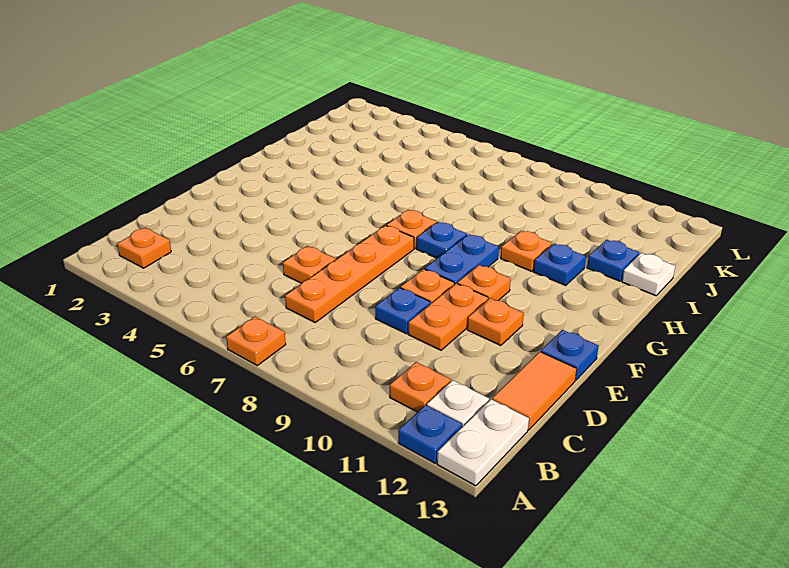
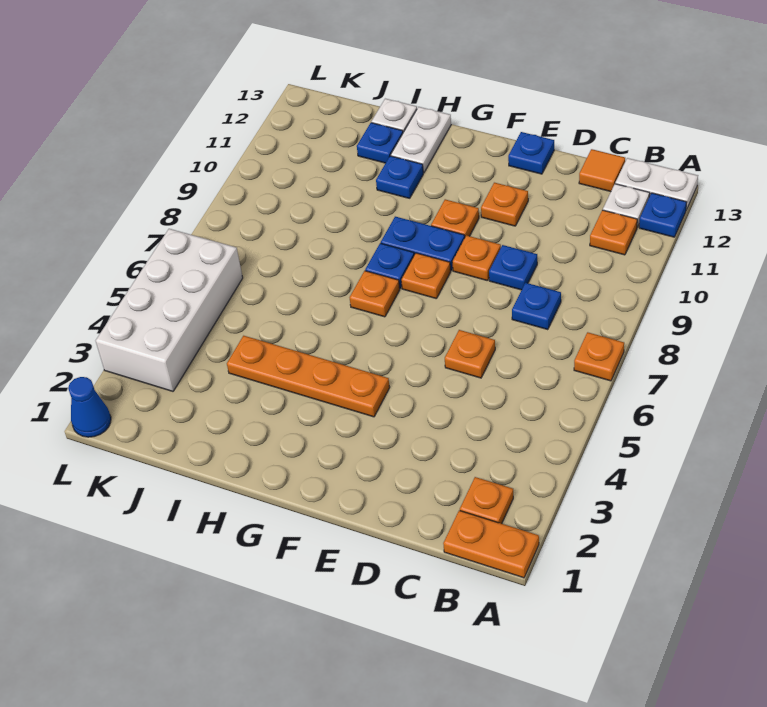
orange 1x4 plate [285,225,414,322] -> orange 1x4 plate moved to [227,336,390,417]
none -> blue 1x1 plate [512,283,561,330]
orange 1x2 tile [492,352,577,430] -> orange 1x1 tile [579,149,625,192]
orange 1x2 plate [408,283,488,350] -> orange 1x2 plate moved to [443,511,539,578]
orange 1x1 plate [501,231,552,271] -> orange 1x1 plate moved to [401,253,451,299]
none -> white 1x2 plate [391,107,451,173]
none -> white 2x4 brick [96,229,243,391]
none -> blue 1x1 cone [68,377,111,437]

